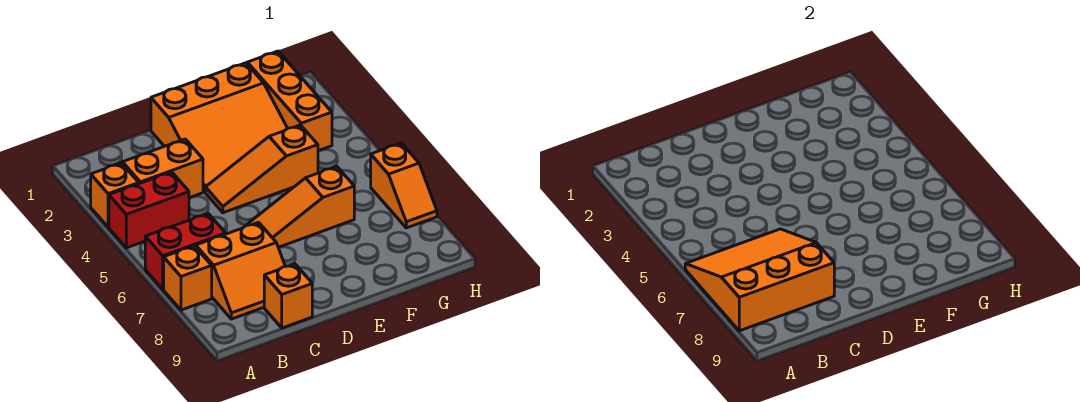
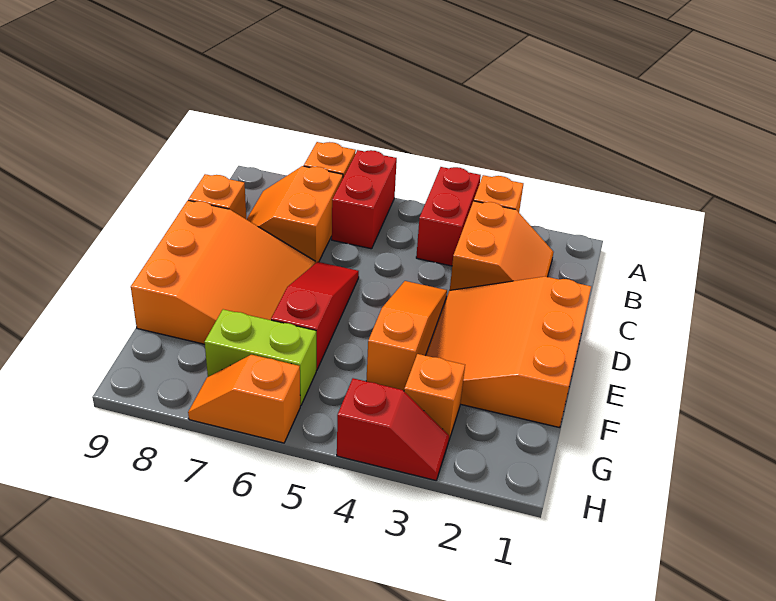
orange 3x3 slope [685,229,834,331] -> orange 3x3 slope moved to [131,200,315,344]
orange 1x3 slope [244,167,354,247] -> red 1x3 slope [271,262,359,371]
orange 1x3 brick [247,51,332,151] -> orange 1x1 brick [404,354,465,440]
none -> lime 1x2 brick [205,309,316,406]
none -> red 1x2 slope [337,378,449,480]

